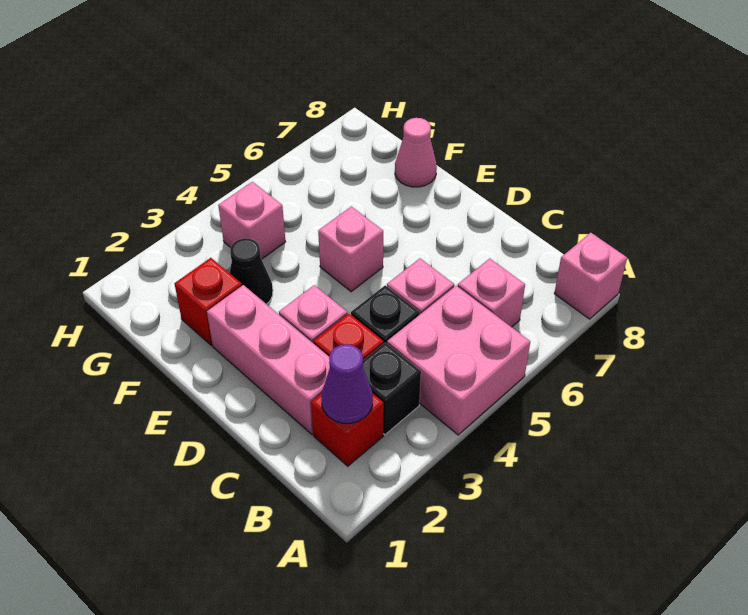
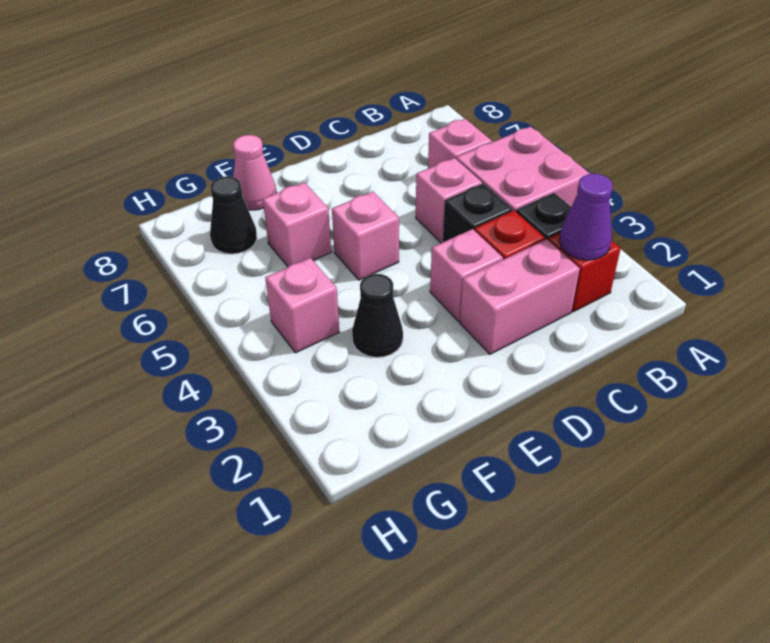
pink 1x1 brick [554,233,627,319] -> pink 1x1 brick moved to [263,182,331,267]
pink 1x3 brick [207,285,330,434] -> pink 1x2 brick [460,239,580,354]
red 1x1 brick [174,258,242,345] -> none
none -> black 1x1 cone [210,176,257,254]

